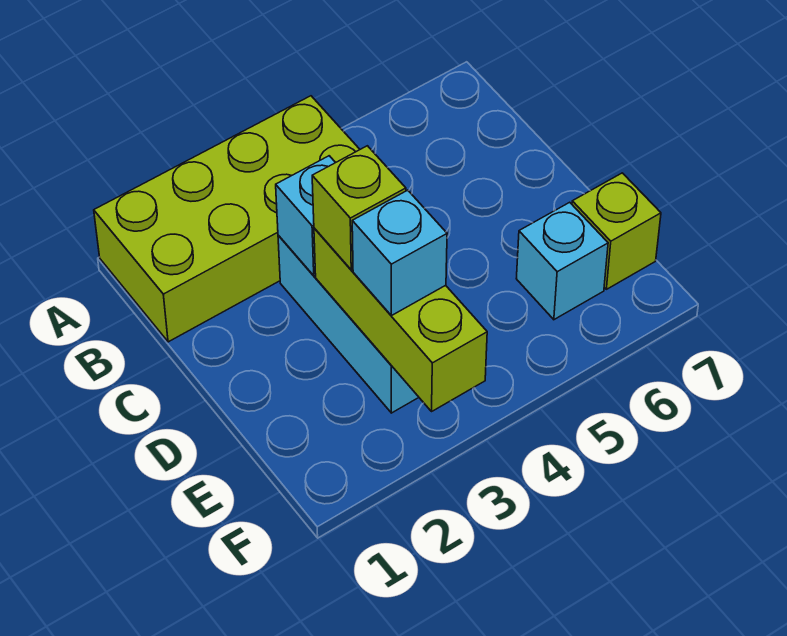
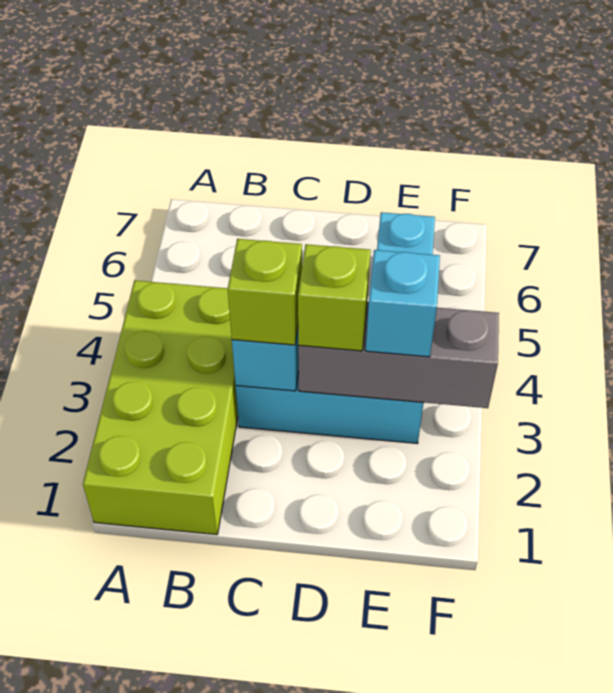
lime 1x3 brick [314,228,487,411] -> grey 1x3 brick [298,302,499,408]
lime 1x1 brick [572,173,661,289] -> lime 1x1 brick moved to [228,239,302,345]

